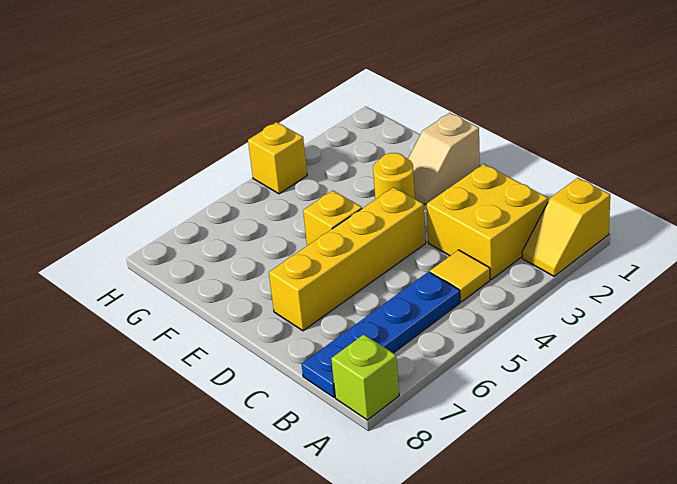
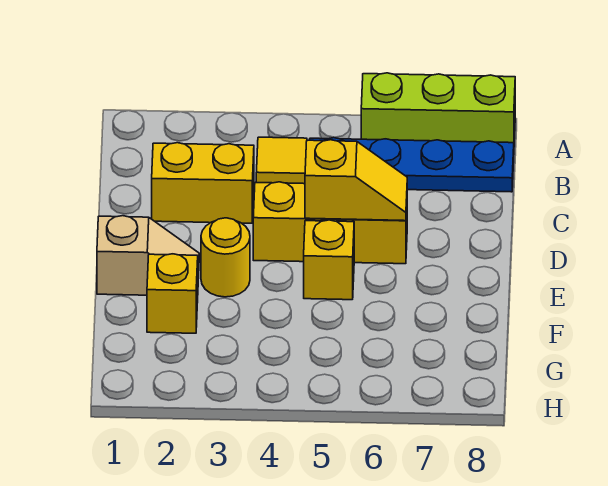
yellow 1x2 slope [522,178,610,276] -> yellow 1x2 slope moved to [305,140,407,221]
lime 1x1 brick [331,335,399,420] -> lime 1x3 brick [361,73,515,143]
yellow 2x2 brick [427,164,548,279] -> yellow 1x2 brick [152,143,254,223]
yellow 1x4 brick [269,187,426,331] -> yellow 1x3 brick [253,182,407,264]
yellow 1x1 brick [248,122,307,194] -> yellow 1x1 brick moved to [147,254,198,333]

